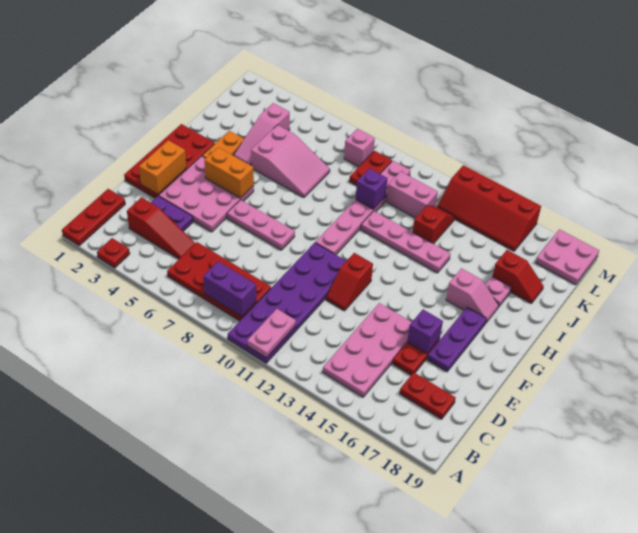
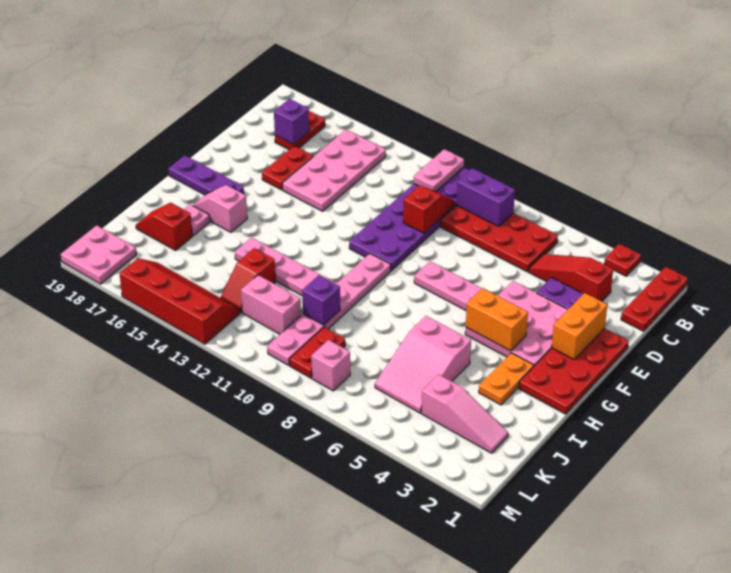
red 1x2 plate [400,373,456,419] -> red 1x2 plate turned to [275,111,325,150]
red 1x2 slope [326,253,373,311] -> red 1x2 slope moved to [403,185,455,233]
purple 1x1 brick [407,310,443,353] -> purple 1x1 brick moved to [274,99,309,144]
purple 1x3 plate [427,307,487,372] -> purple 1x3 plate turned to [168,155,244,195]
pink 1x3 slope [234,103,290,165] -> pink 1x3 slope turned to [421,374,508,453]
pink 2x3 slope [251,125,330,198] -> pink 2x3 slope turned to [375,316,471,413]

